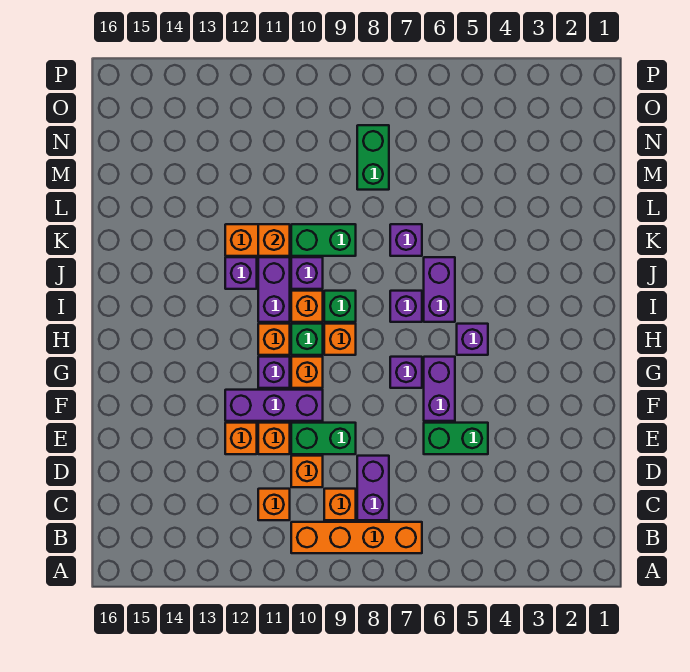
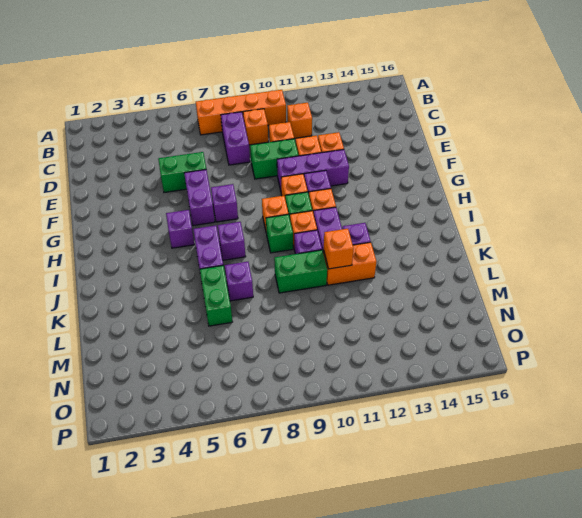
green 1x2 brick [357,125,389,190] -> green 1x2 brick moved to [200,265,232,326]

